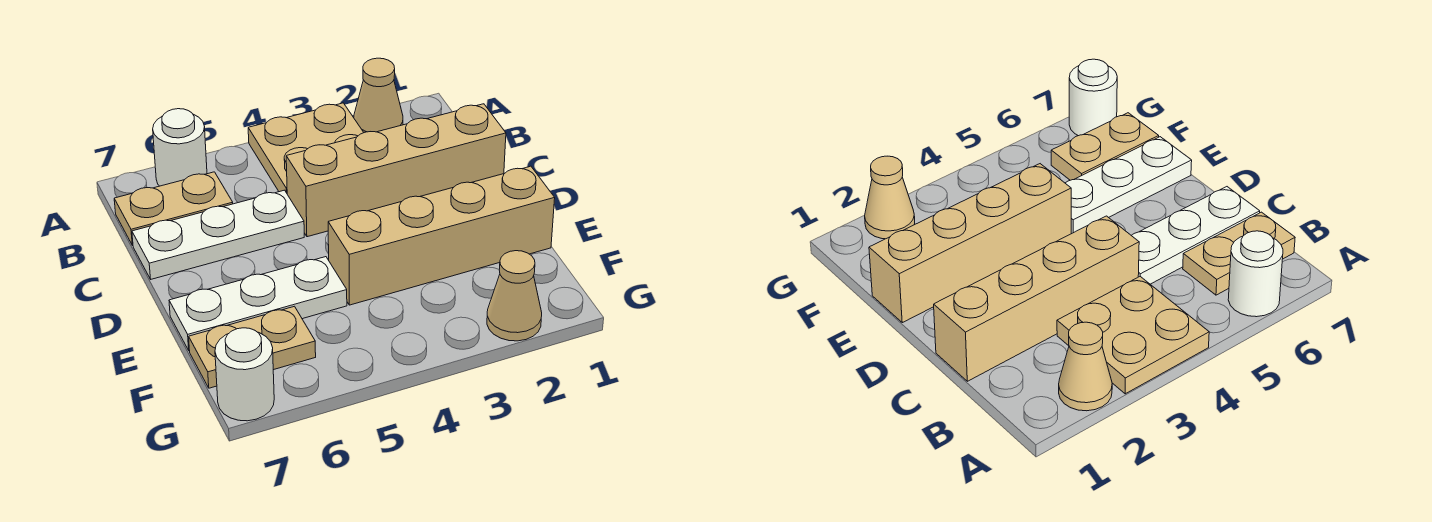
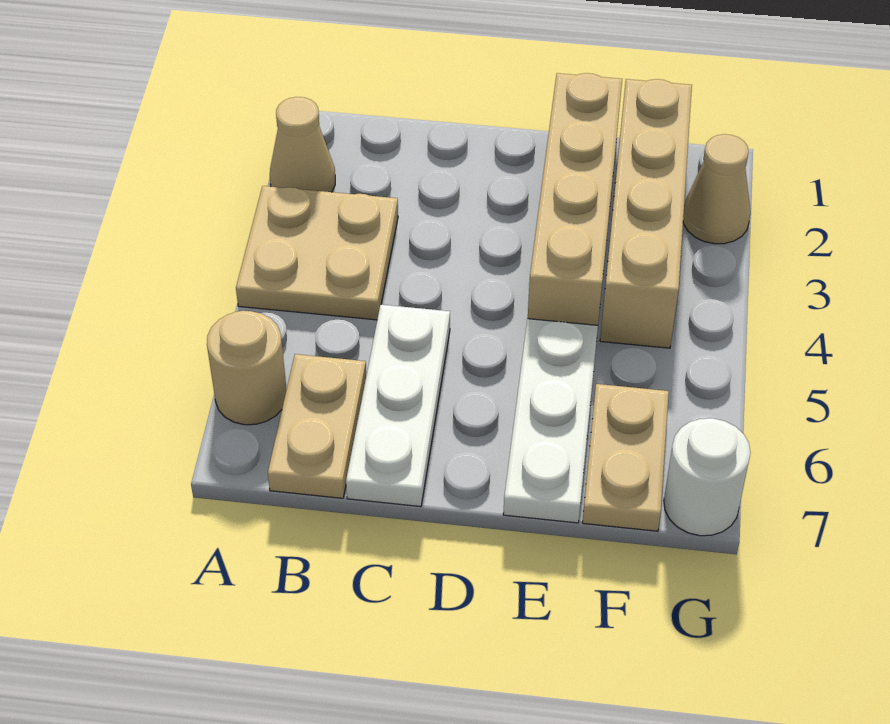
white 1x1 round brick [153,109,207,186] -> tan 1x1 round brick [207,311,287,425]
tan 1x4 brick [286,104,506,237] -> tan 1x4 brick moved to [600,79,692,348]

